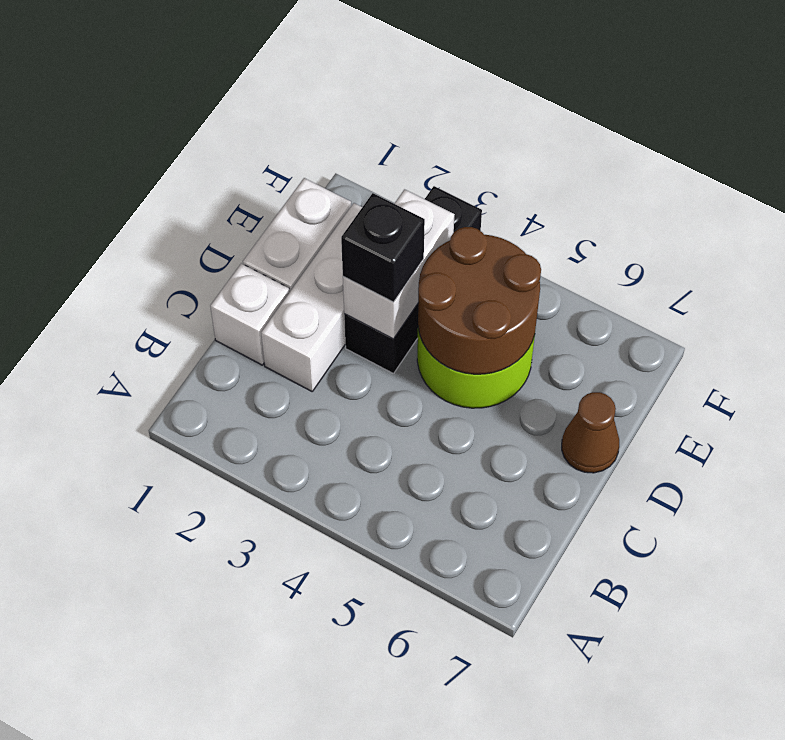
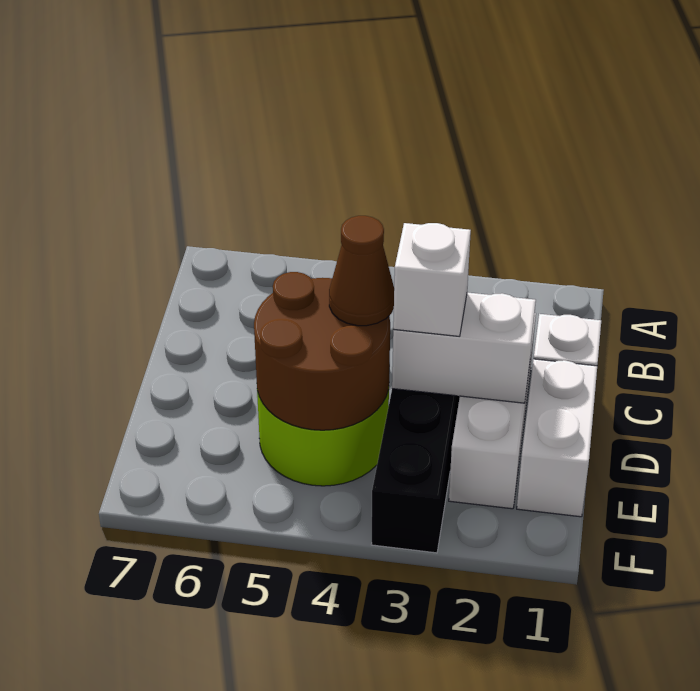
white 1x2 brick [343,189,455,339] -> white 1x2 brick turned to [392,292,536,403]
black 1x1 brick [341,193,425,302] -> white 1x1 brick [393,223,471,336]
brown 1x1 cone [562,392,619,473] -> brown 1x1 cone moved to [329,216,394,326]

